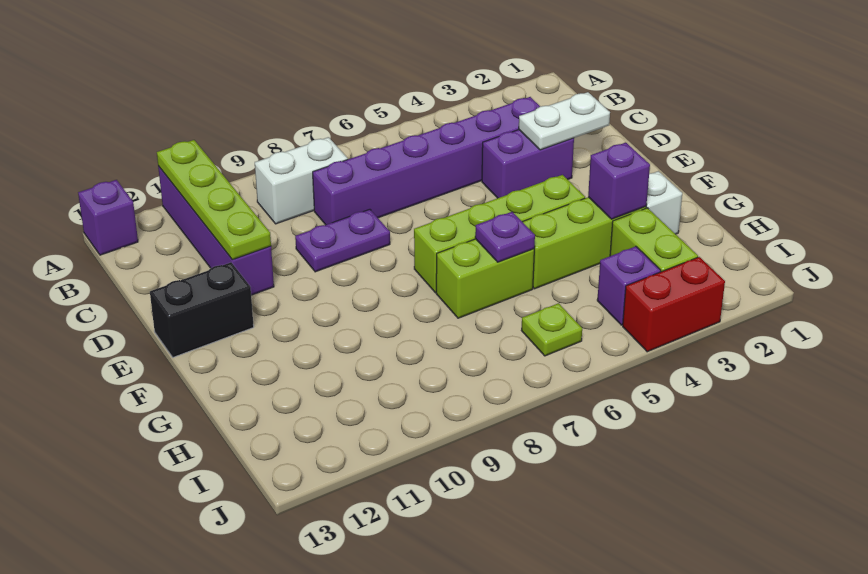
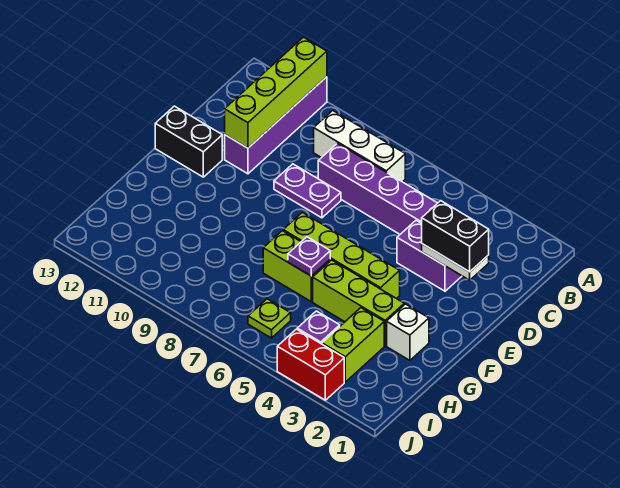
lime 1x4 plate [157,140,271,260] -> lime 1x4 brick [225,37,327,148]
purple 1x1 brick [78,180,138,255] -> none
white 1x2 brick [255,137,348,224] -> white 1x3 brick [314,111,405,182]
none -> black 1x2 brick [422,201,489,272]
purple 1x1 brick [588,143,650,219] -> none

